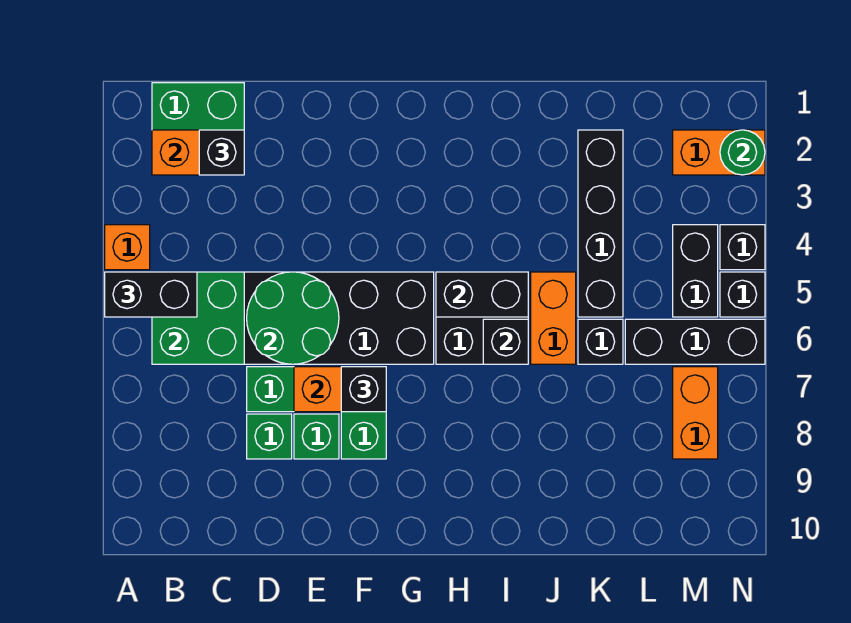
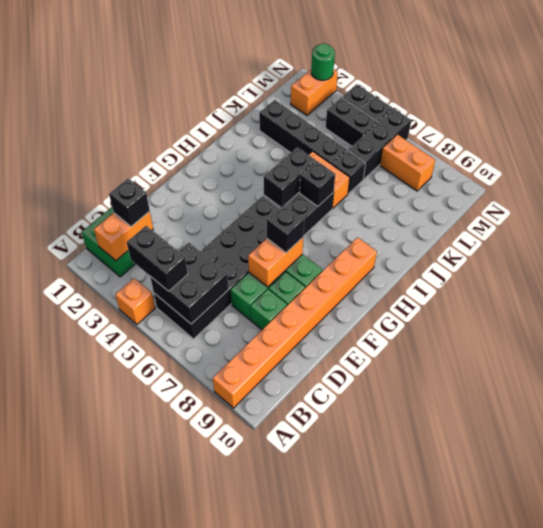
black 1x2 brick [105,272,197,317] -> black 1x2 brick turned to [127,226,188,291]
none -> orange 1x8 brick [213,237,377,408]
green 2x2 brick [152,272,244,364] -> black 2x2 brick [150,242,229,324]
green 2x2 round brick [247,272,339,364] -> none

